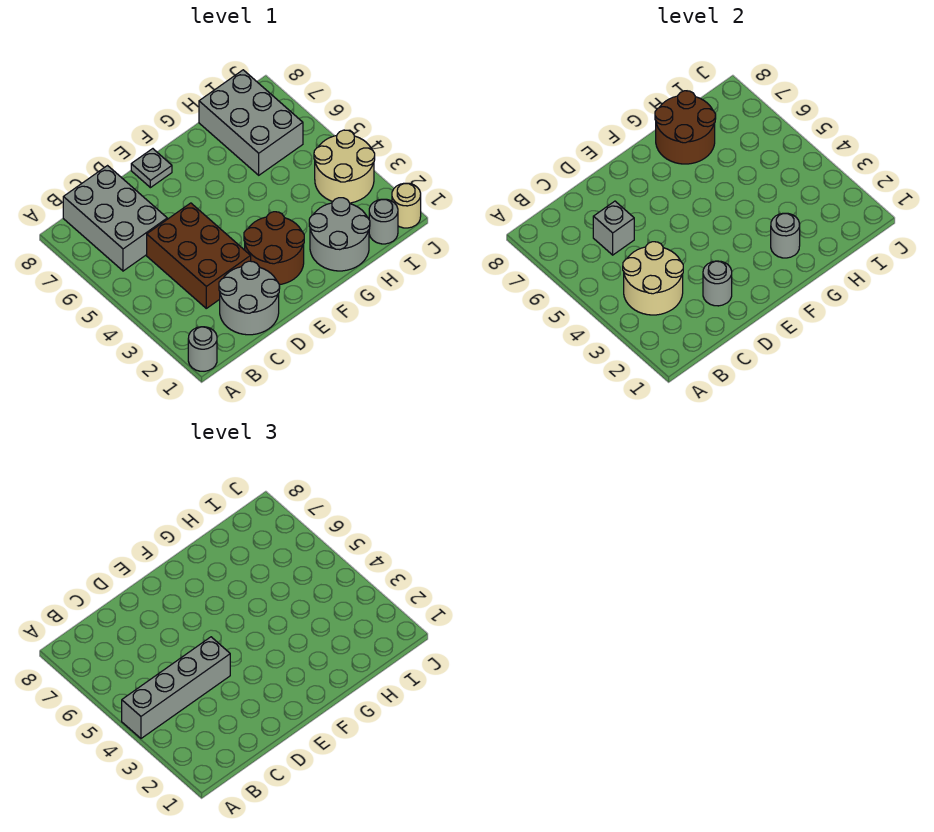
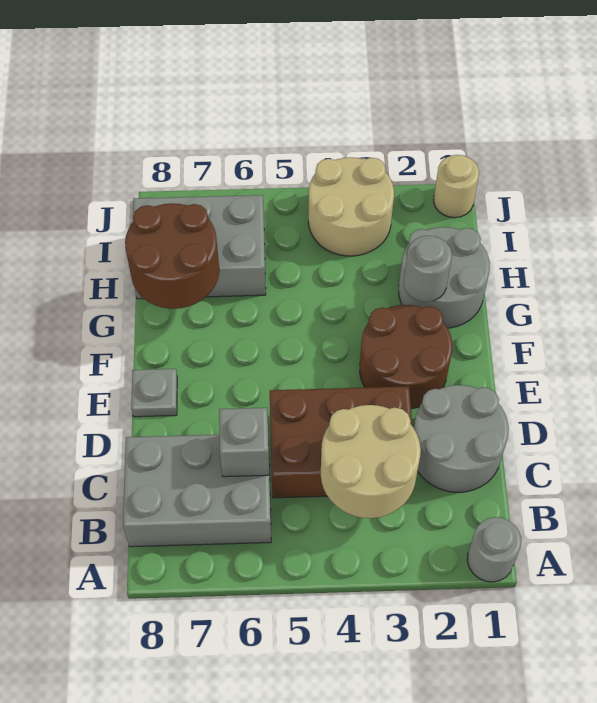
grey 1x4 brick [122,637,230,738] -> none
grey 1x1 round brick [703,261,732,306] -> none
grey 1x1 round brick [369,199,398,244] -> none

